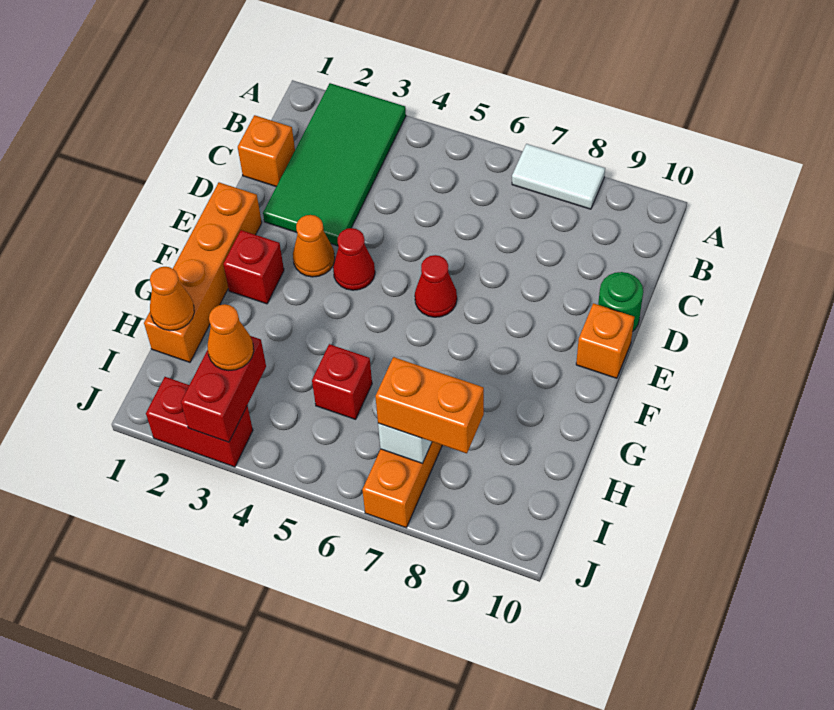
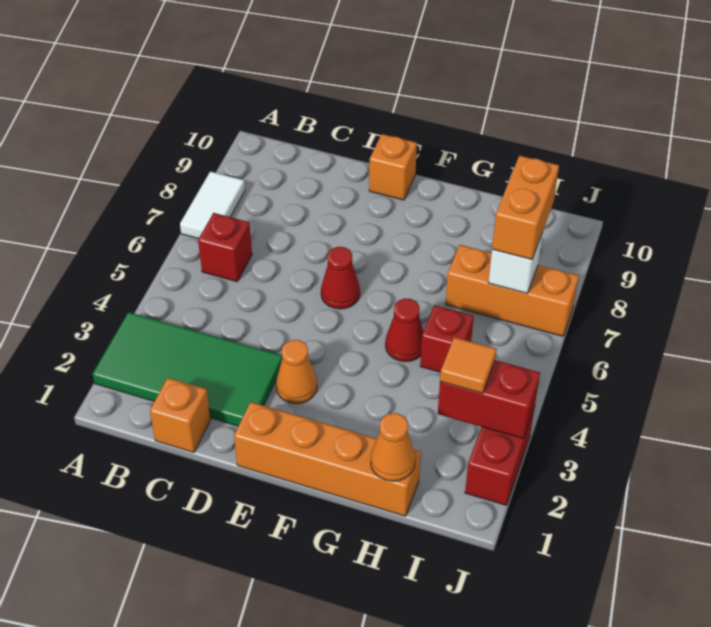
green 1x1 round brick [598,272,643,331] -> none
red 1x1 cone [333,228,375,290] -> red 1x1 cone moved to [385,299,423,362]
red 1x1 brick [223,230,284,304] -> red 1x1 brick moved to [198,213,252,282]
orange 1x1 cone [207,304,254,371] -> orange 1x1 tile [440,337,497,393]

